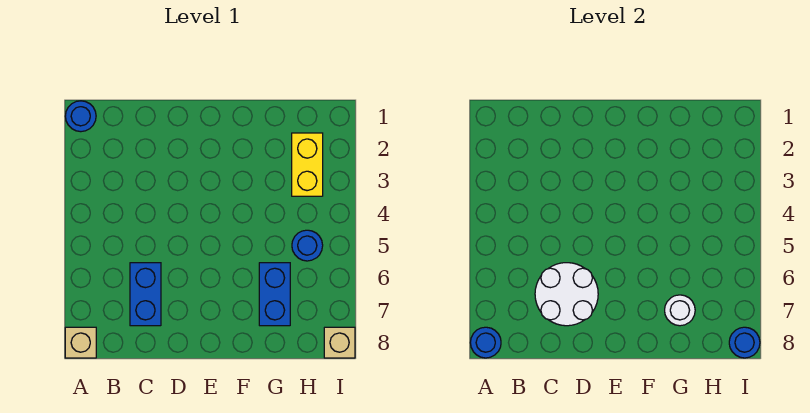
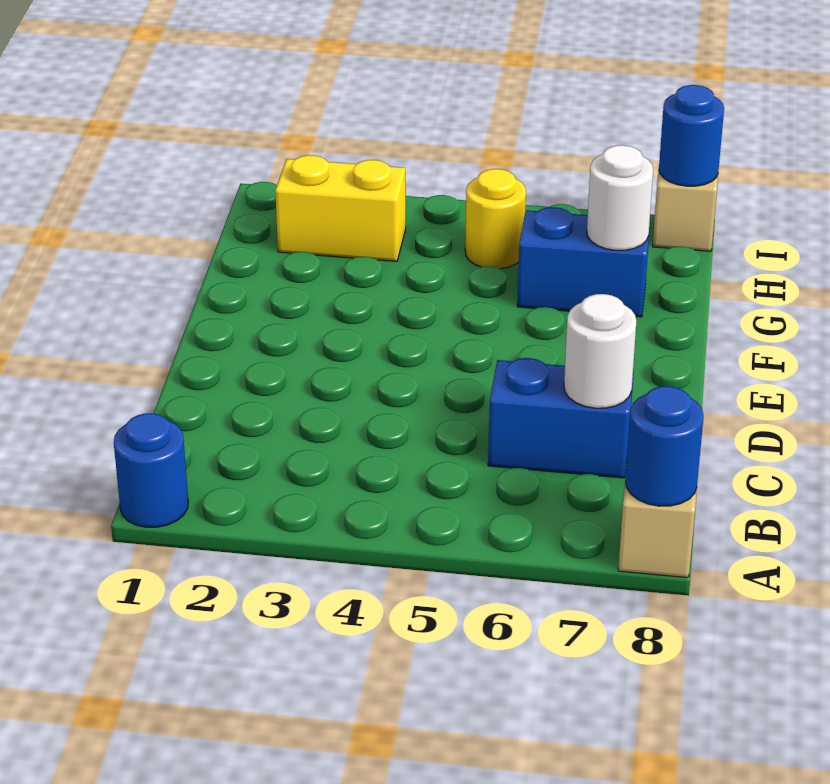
white 2x2 round brick [535,263,598,326] -> white 1x1 round brick [564,294,636,408]
blue 1x1 round brick [292,230,323,261] -> yellow 1x1 round brick [465,169,526,269]

